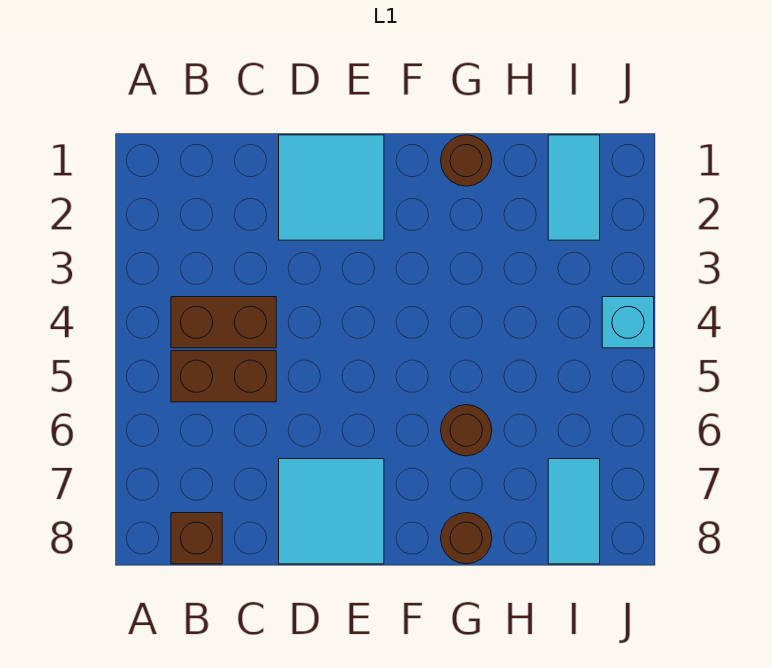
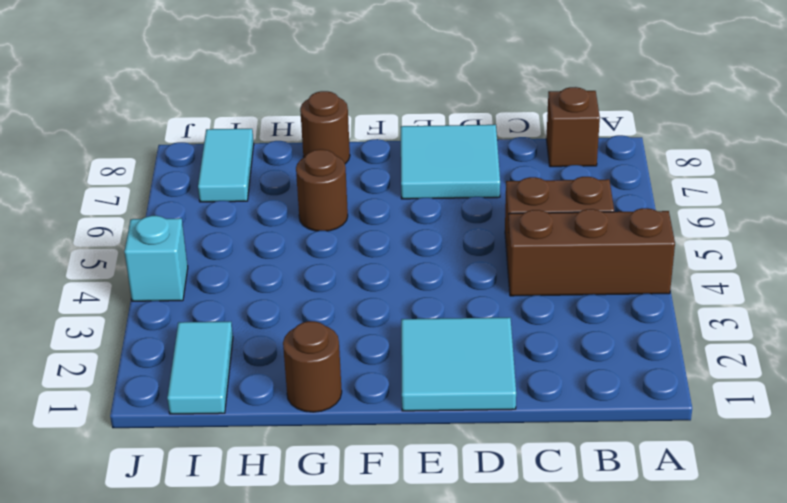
brown 1x2 brick [171,297,276,348] -> brown 1x3 brick [507,208,675,296]

